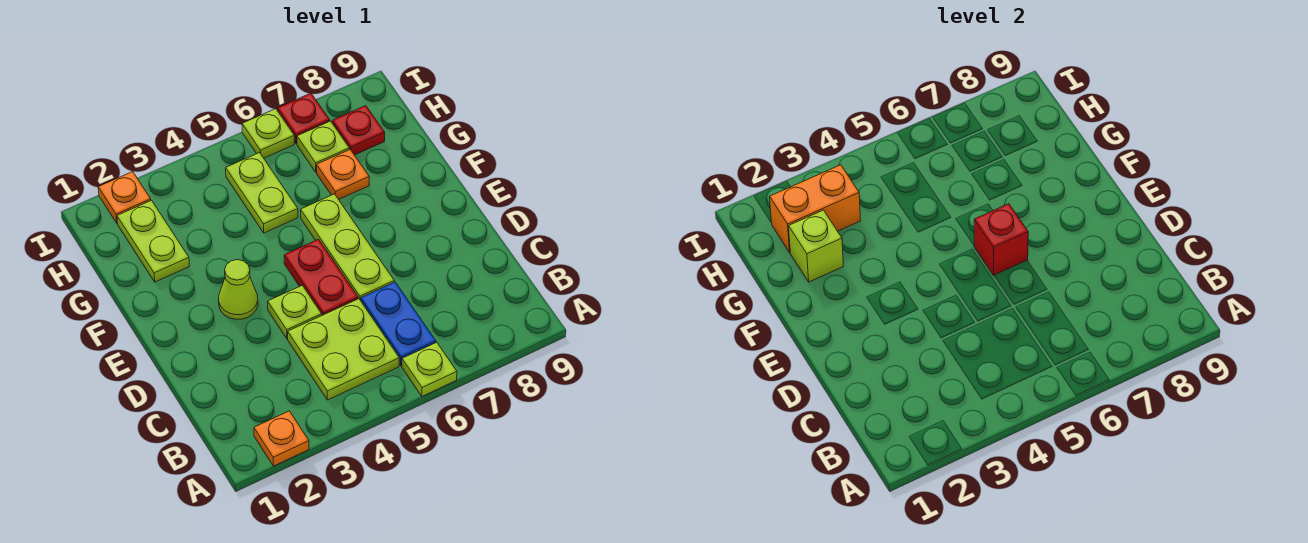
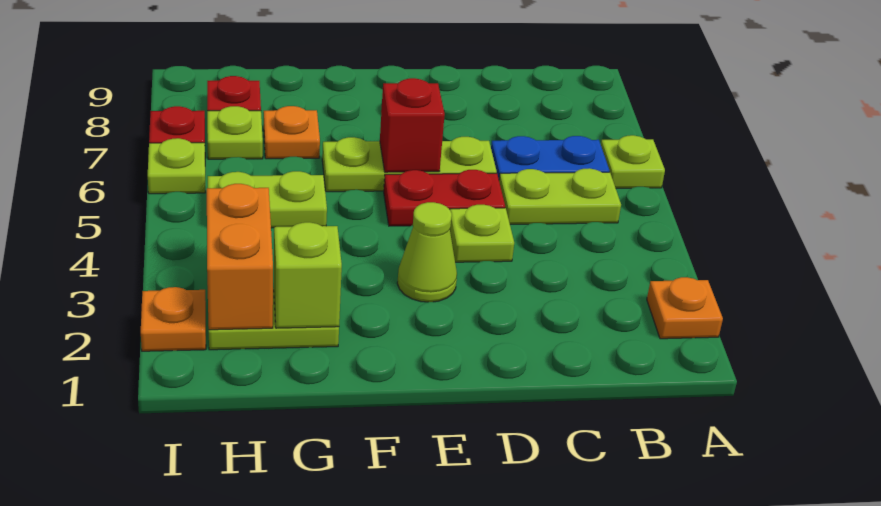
lime 2x2 plate [288,299,399,400] -> lime 1x2 plate [499,168,621,224]

